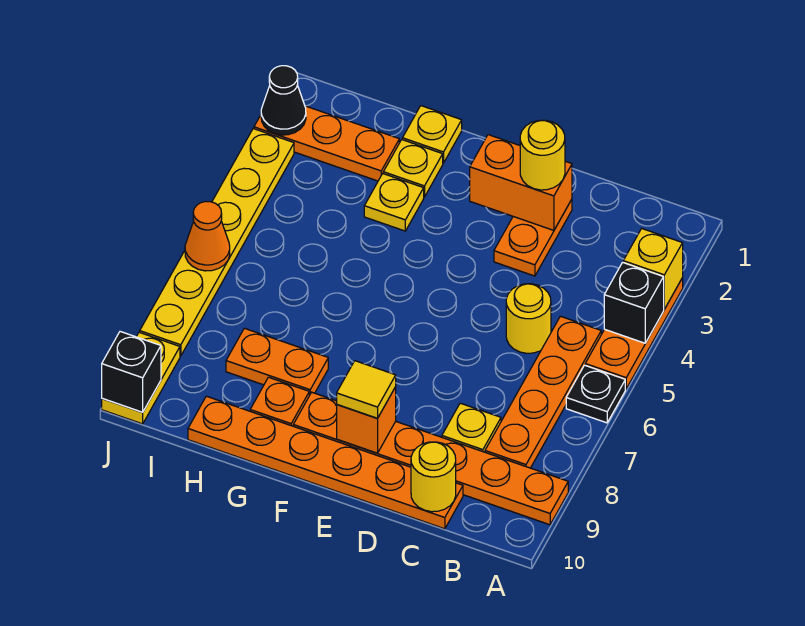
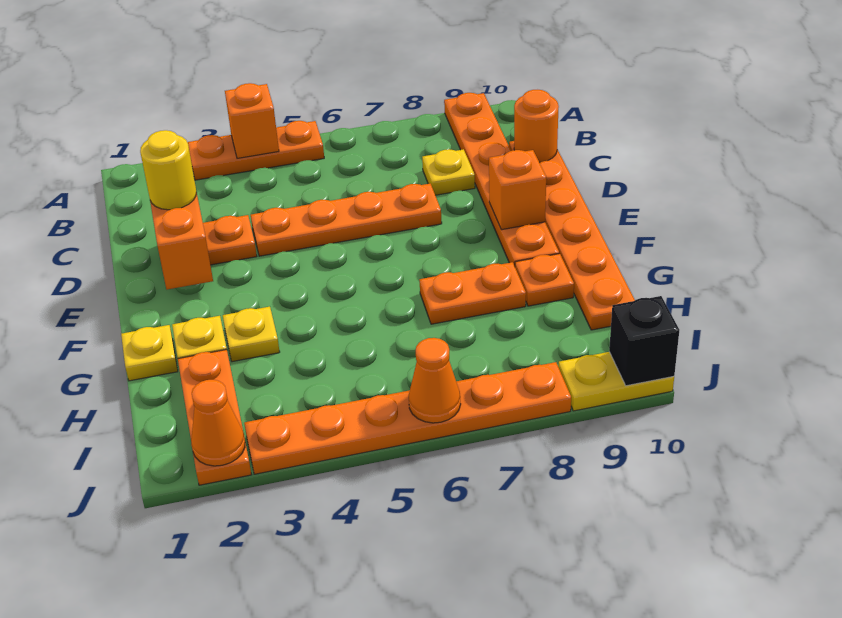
yellow 1x1 brick [623,229,683,309] -> none
black 1x1 brick [604,262,664,343] -> orange 1x1 brick [225,83,279,158]
black 1x1 plate [566,365,625,423] -> none
orange 1x4 plate [485,316,601,468] -> orange 1x4 plate moved to [251,184,442,256]
yellow 1x1 round brick [506,284,551,353] -> none
yellow 1x1 round brick [411,442,456,512] -> orange 1x1 round brick [514,90,559,162]
yellow 1x1 tile [337,361,396,418] -> none
orange 1x2 plate [226,328,328,395] -> orange 1x2 plate turned to [419,262,526,324]
black 1x1 cone [261,66,306,135] -> orange 1x1 cone [191,380,245,466]
yellow 1x6 plate [140,129,294,356] -> orange 1x6 plate [244,362,571,474]

